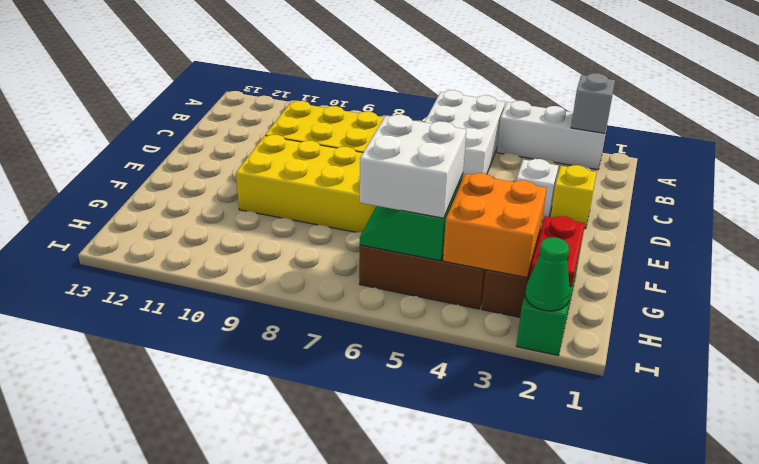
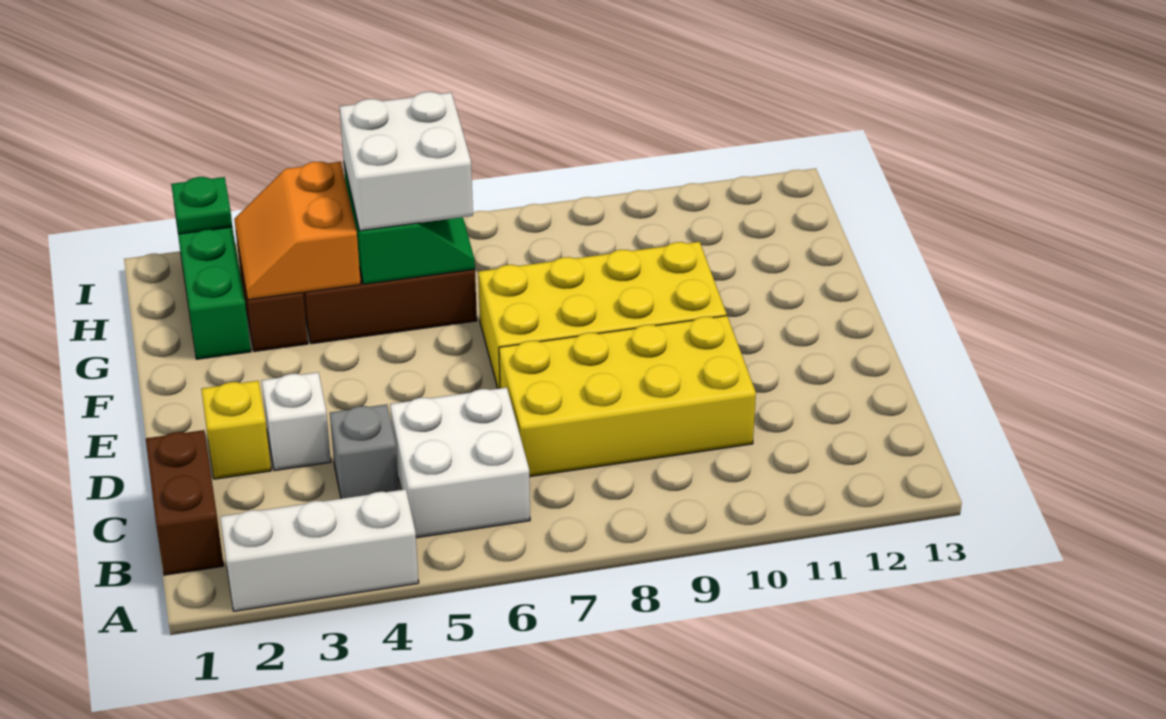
grey 1x1 brick [571,73,615,133] -> grey 1x1 brick moved to [330,404,399,499]
white 2x3 brick [425,90,505,177] -> white 2x2 brick [390,388,530,538]
none -> brown 1x2 brick [146,430,224,575]
red 1x2 plate [530,216,585,286] -> none
orange 2x2 brick [443,173,547,278] -> orange 2x2 slope [234,162,361,300]
green 1x1 cone [525,238,570,311] -> green 1x1 plate [171,177,232,234]

